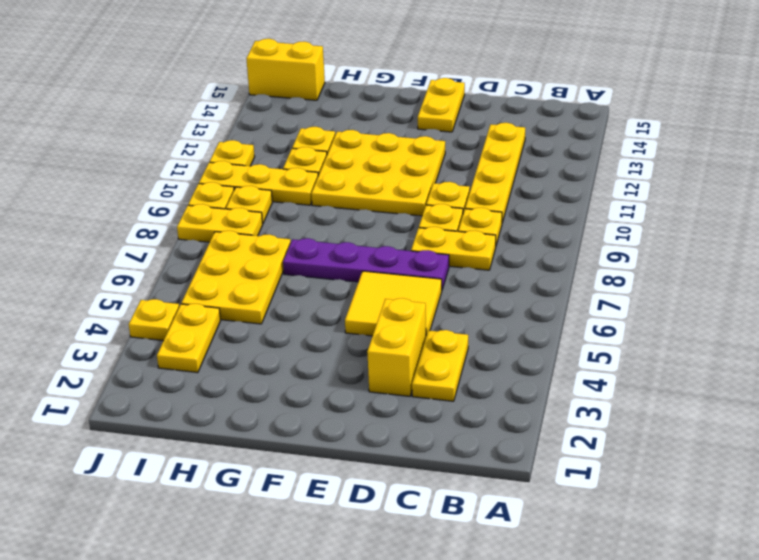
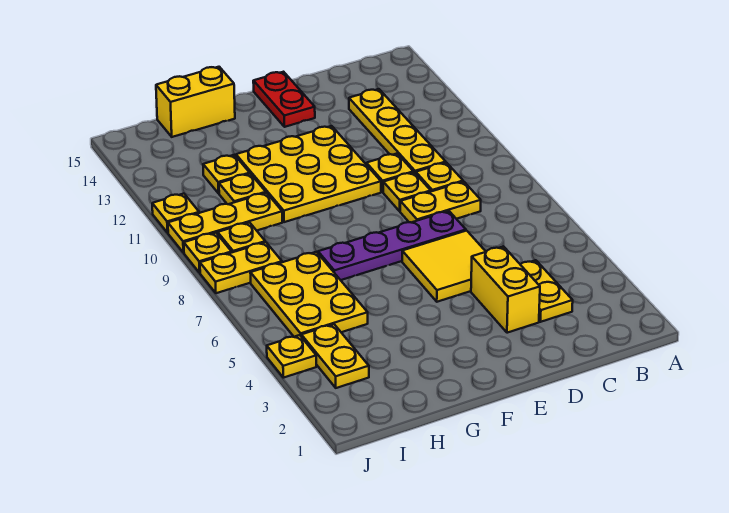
yellow 1x2 plate [418,78,465,132] -> red 1x2 plate [253,72,315,127]
yellow 1x2 brick [246,39,325,100] -> yellow 1x2 brick moved to [156,67,235,137]

